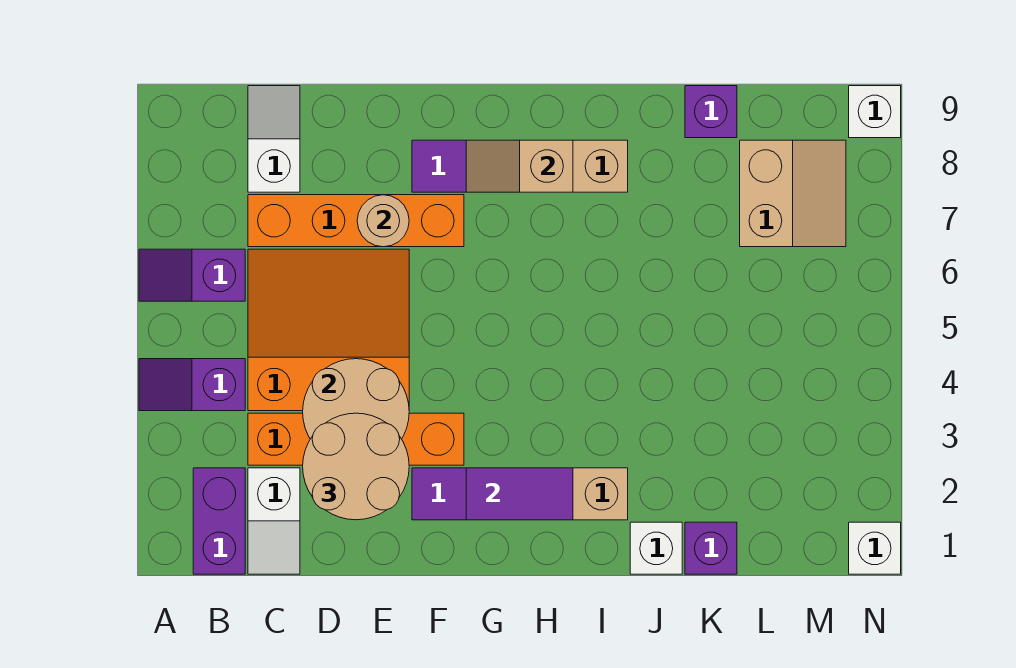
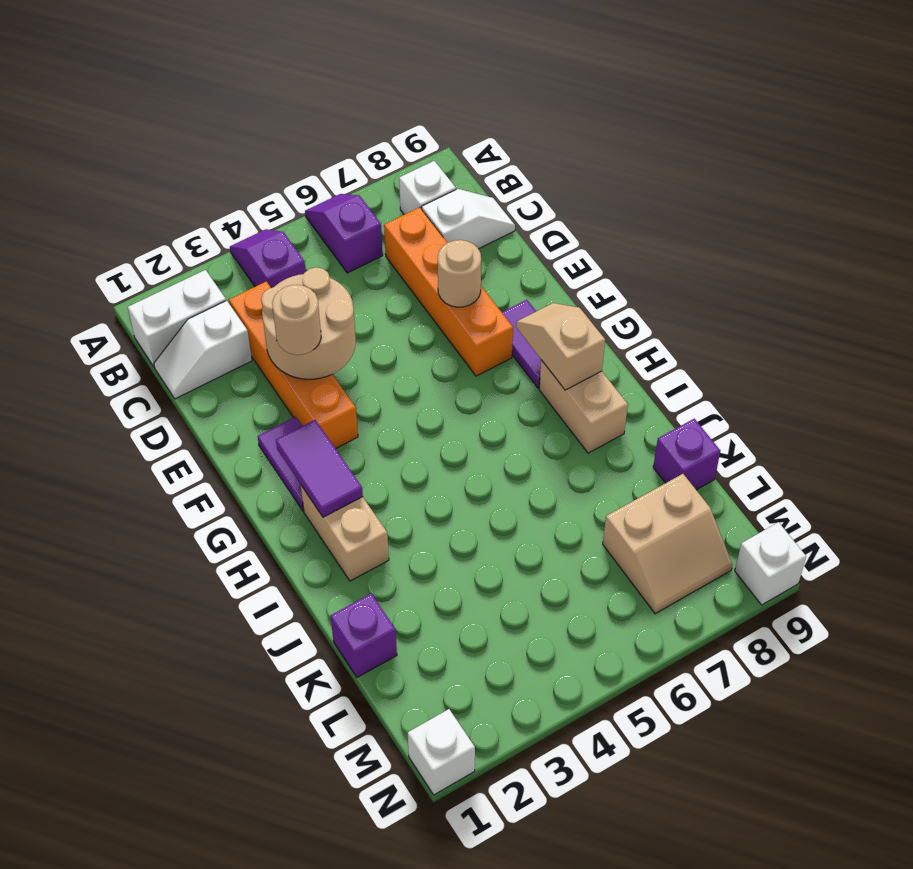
purple 1x2 brick [193,468,245,574] -> white 1x2 brick [128,270,226,366]
orange 3x3 slope [248,249,409,411] -> none
tan 2x2 round brick [303,413,409,520] -> tan 1x1 round brick [272,285,321,355]
white 1x1 brick [630,522,682,574] -> white 1x1 brick moved to [399,161,456,215]

